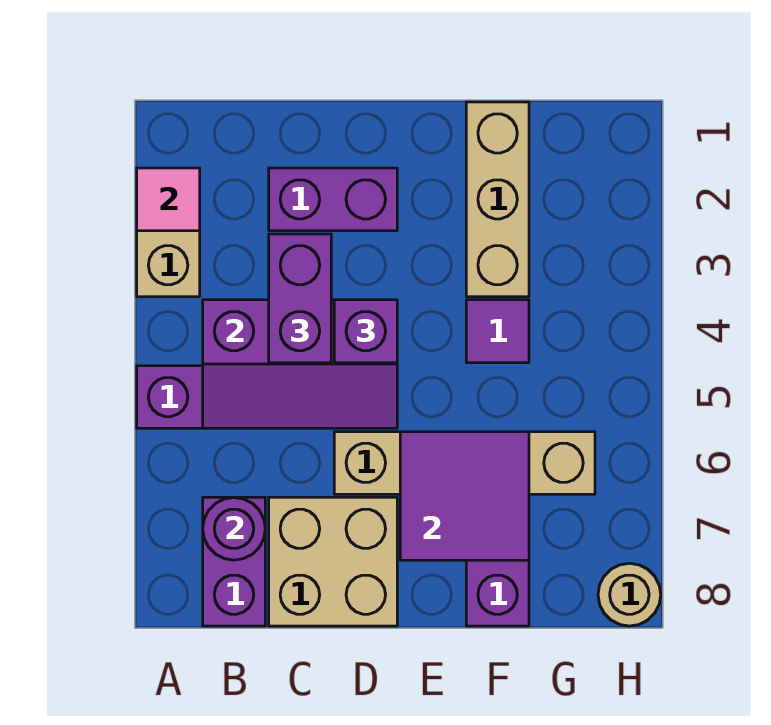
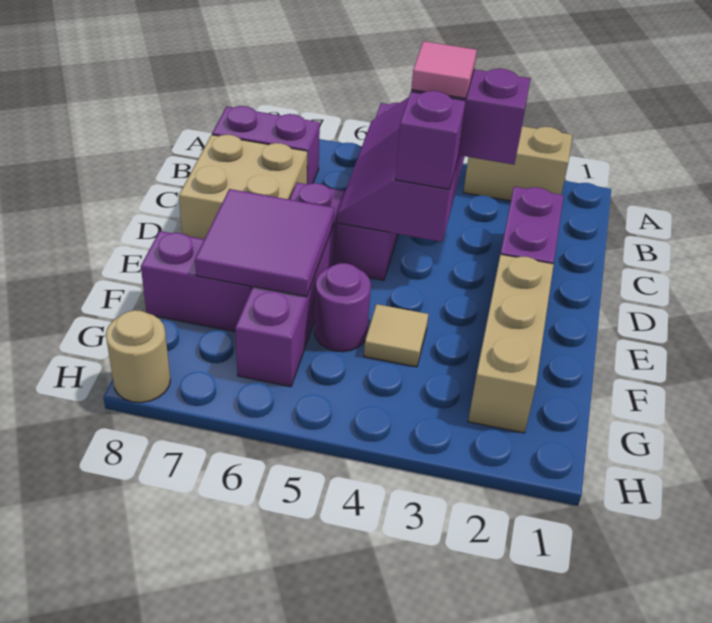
pink 1x1 tile [137,168,200,231] -> pink 1x1 tile moved to [411,41,477,98]
purple 1x1 round brick [203,498,265,560] -> purple 1x1 round brick moved to [314,263,371,352]
tan 1x4 brick [334,432,595,494] -> purple 1x4 brick [235,183,345,387]
tan 1x3 brick [466,102,529,297] -> tan 1x3 brick turned to [468,255,554,433]
purple 1x1 tile [466,300,529,363] -> tan 1x1 tile [364,304,428,367]

